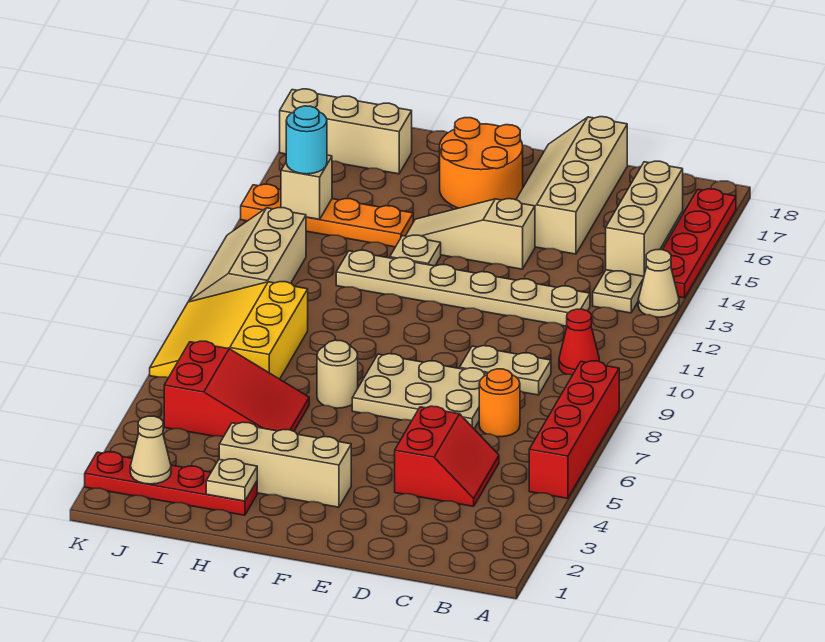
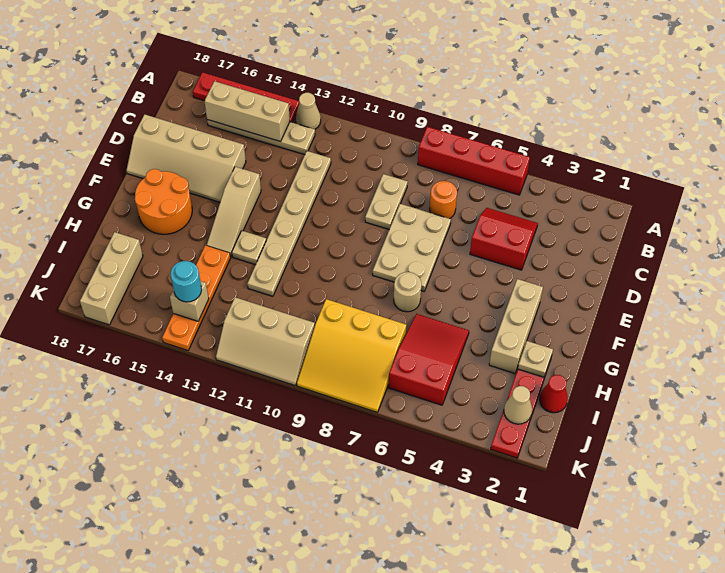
red 1x1 cone [559,309,599,375] -> red 1x1 cone moved to [539,375,568,413]

